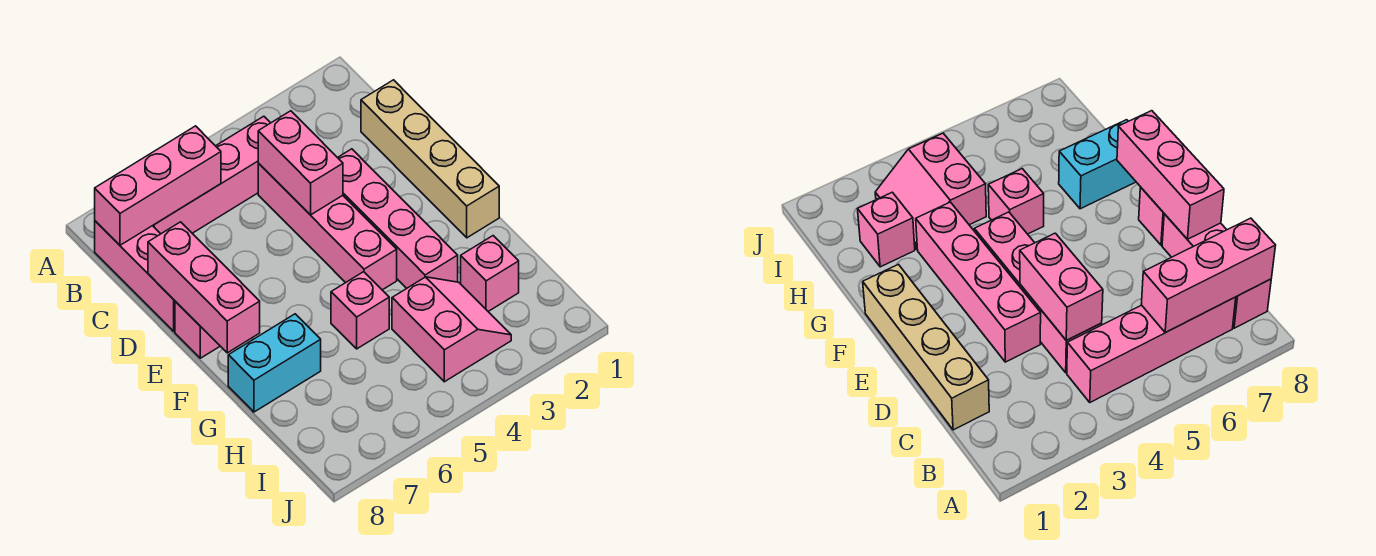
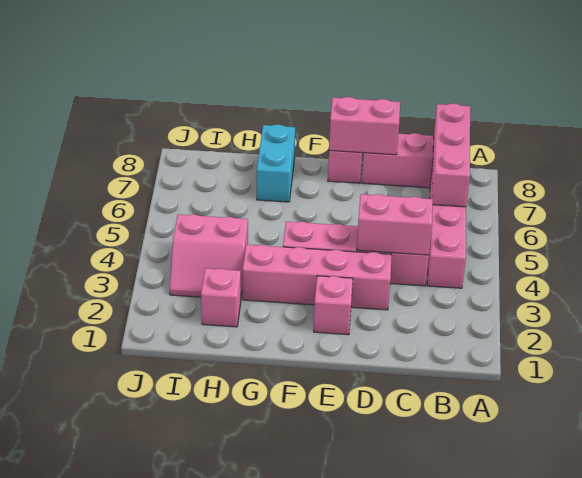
tan 1x4 brick [361,80,499,238] -> none
pink 1x3 brick [148,222,260,353] -> pink 1x2 brick [329,97,400,155]
pink 1x1 brick [331,272,389,349] -> pink 1x1 brick moved to [314,276,353,335]

